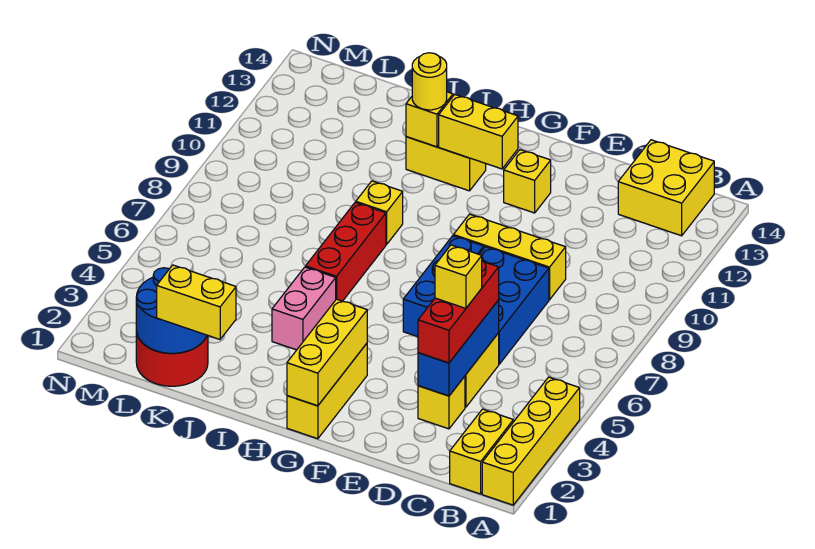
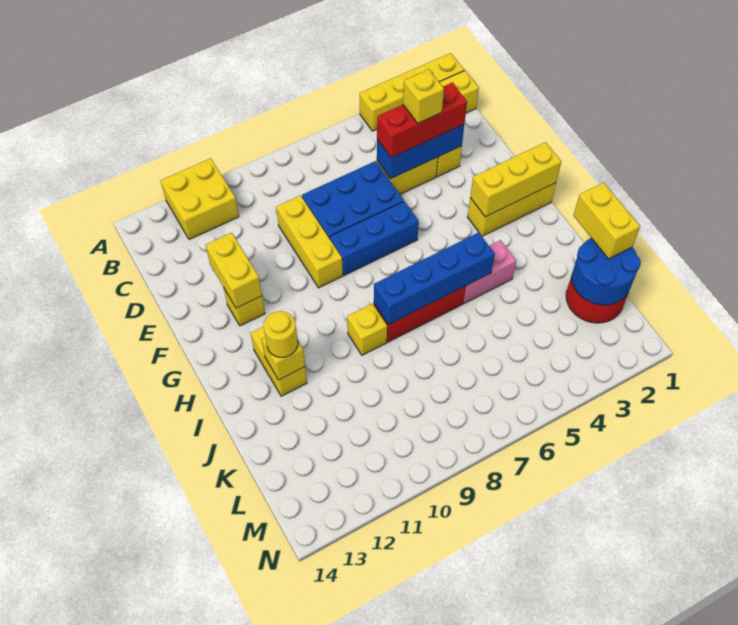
yellow 2x2 brick [618,140,714,236] -> yellow 2x2 brick moved to [161,158,239,239]
yellow 1x2 brick [439,95,518,169] -> yellow 1x2 brick moved to [206,233,262,308]
none -> blue 1x4 brick [374,233,495,325]

